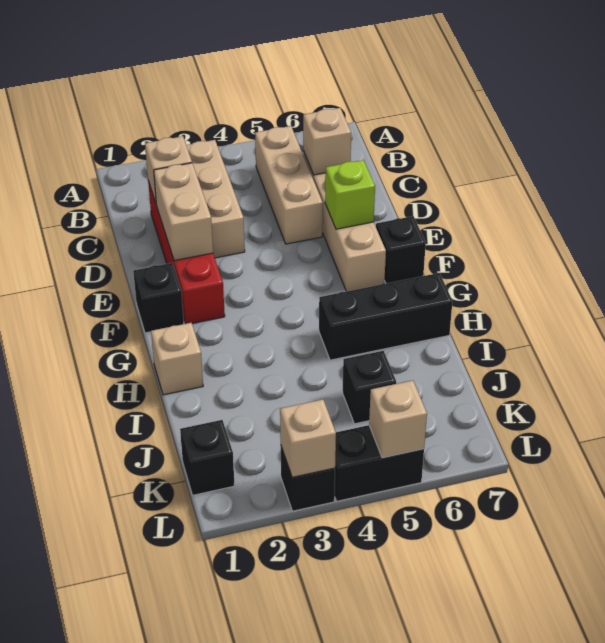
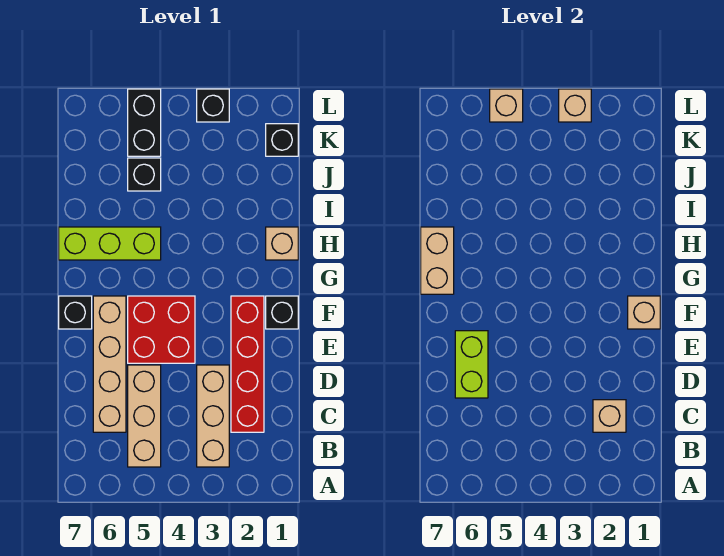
tan 1x1 brick [303,108,351,175] -> tan 1x1 brick moved to [628,296,660,329]
tan 1x2 brick [154,163,213,261] -> tan 1x2 brick moved to [421,227,454,294]
none -> red 2x2 brick [128,296,195,363]
lime 1x1 brick [325,160,375,229] -> lime 1x2 brick [455,331,488,398]
black 1x3 brick [319,273,453,360] -> lime 1x3 brick [59,227,161,260]
black 1x2 brick [335,425,424,501] -> black 1x2 brick turned to [128,89,161,156]

